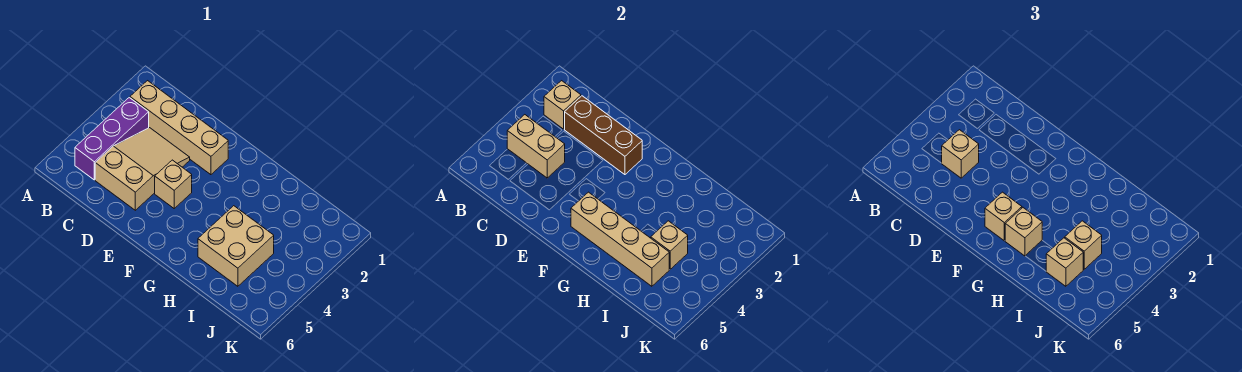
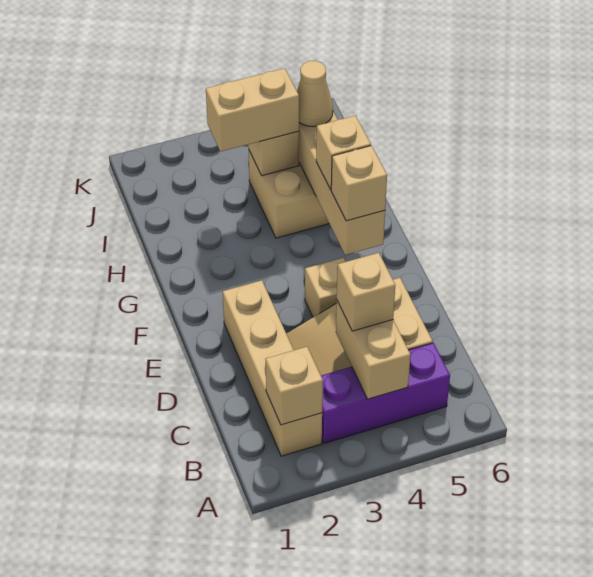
brown 1x3 brick [564,96,642,175] -> none
tan 1x1 brick [1065,221,1102,269] -> tan 1x2 brick [206,68,299,152]
tan 1x1 brick [1046,238,1083,286] -> tan 1x1 cone [297,61,333,127]

